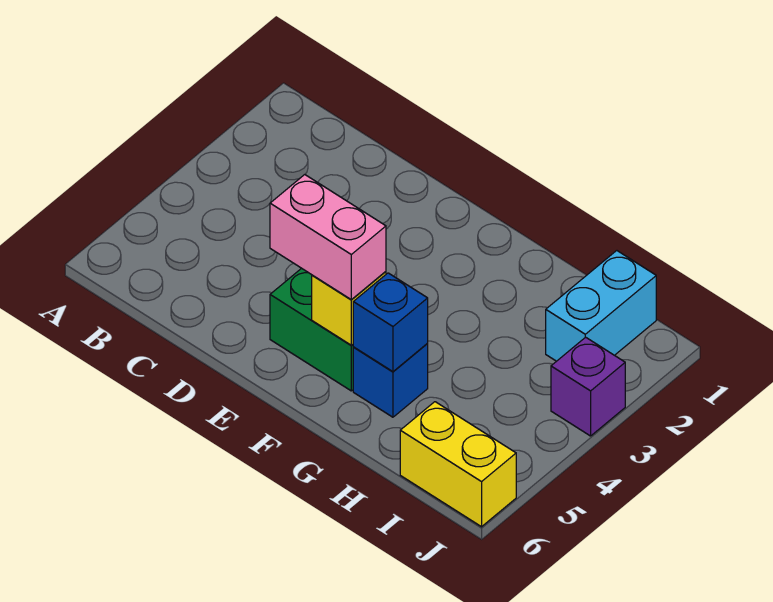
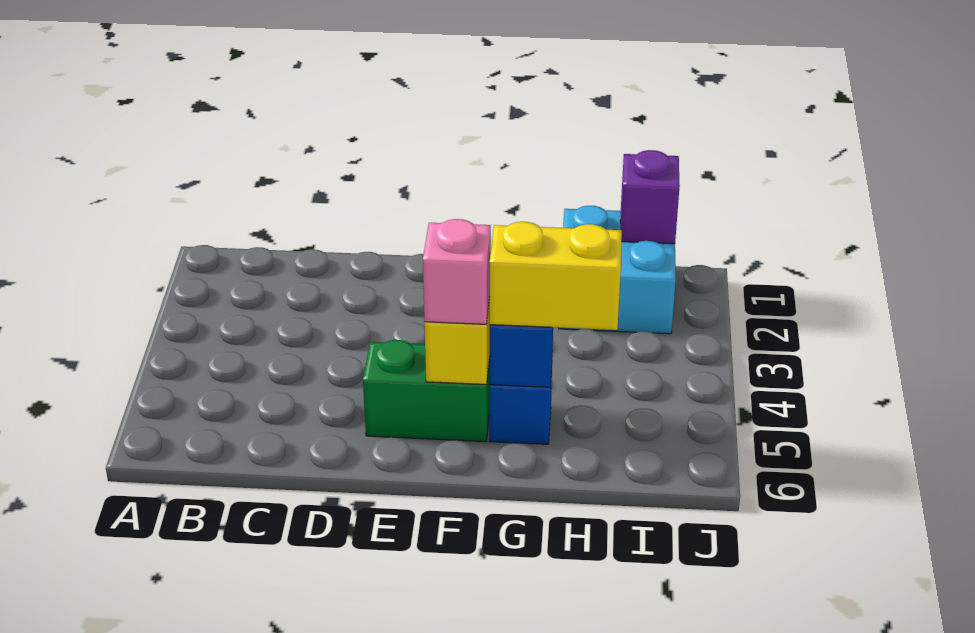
pink 1x2 brick [270,175,386,299] -> pink 1x1 brick [423,219,491,324]
cyan 1x2 brick [546,251,656,361] -> cyan 2x2 brick [559,206,676,334]
yellow 1x2 brick [400,402,516,527] -> yellow 1x2 brick moved to [489,222,622,330]
purple 1x1 brick [551,337,625,436] -> purple 1x1 brick moved to [620,150,680,244]

